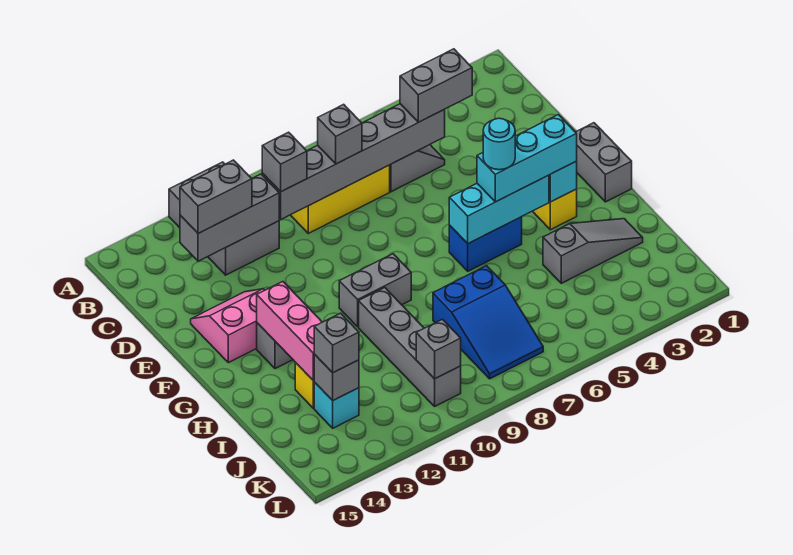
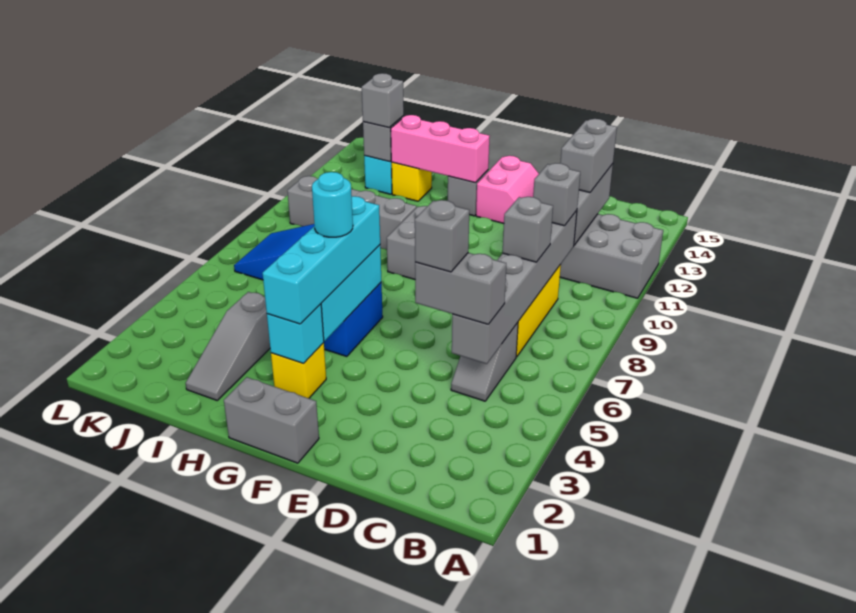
grey 1x2 brick [400,49,472,122] -> grey 1x2 brick turned to [415,253,506,324]
cyan 1x3 brick [477,115,577,202] -> cyan 1x4 brick [263,196,380,324]
grey 1x1 brick [416,319,461,379] -> grey 1x1 brick moved to [415,200,469,272]

